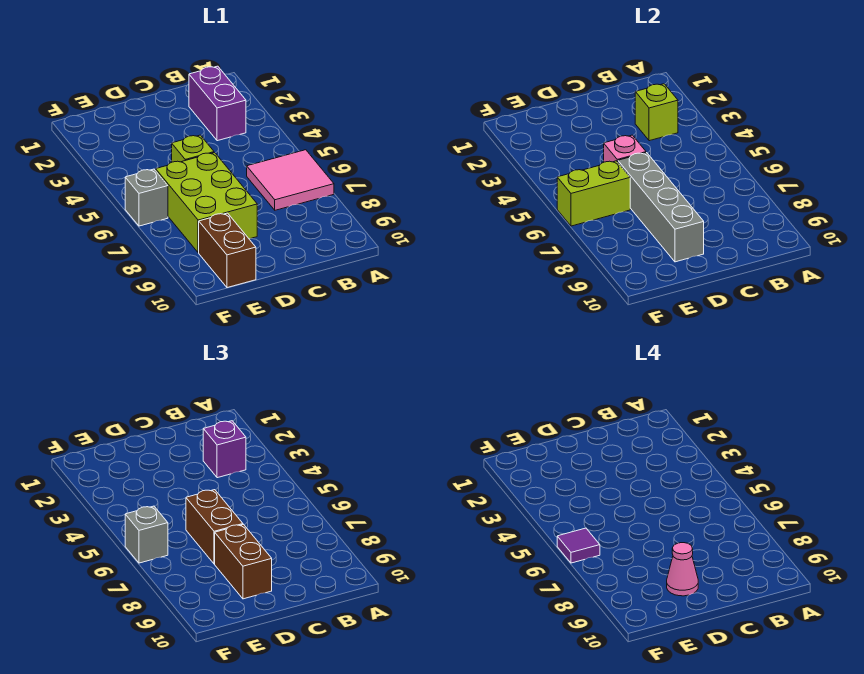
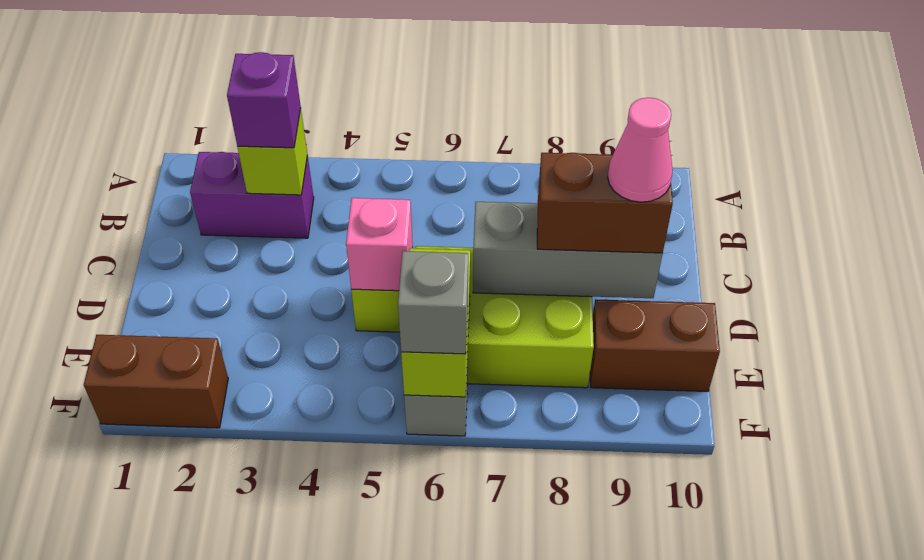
pink 2x2 tile [247,150,334,210] -> none
grey 1x4 brick [618,153,704,262] -> grey 1x3 brick [473,202,663,298]
brown 1x2 brick [186,490,243,564] -> brown 1x2 brick moved to [84,335,228,428]
purple 1x1 tile [557,528,600,563] -> none

